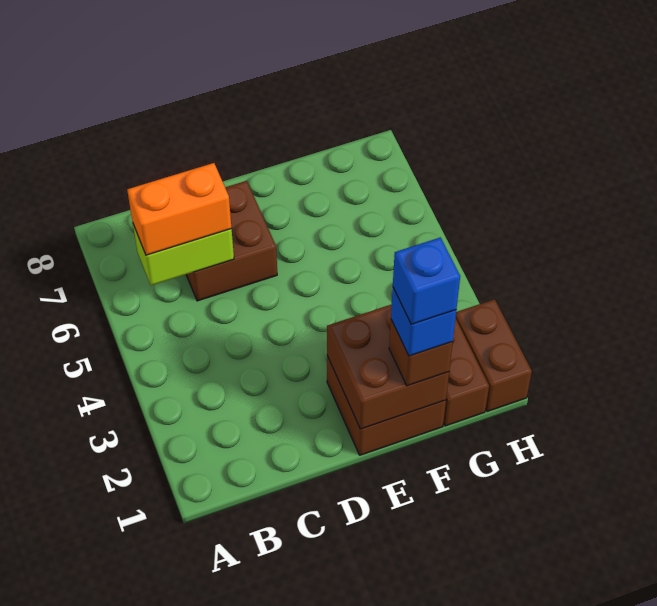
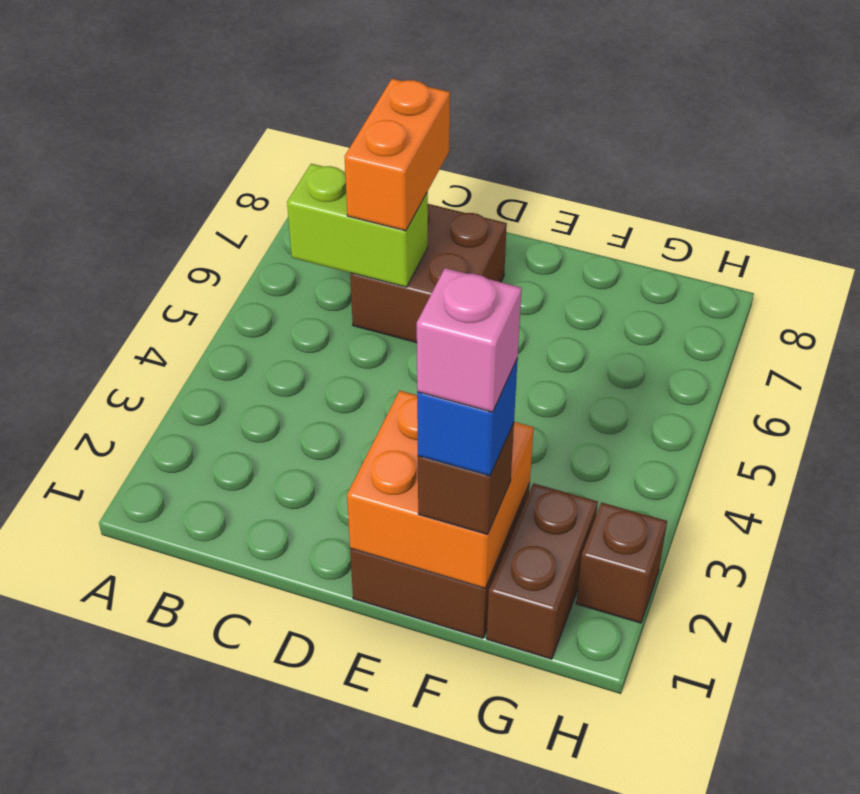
orange 1x2 brick [127,163,232,255] -> orange 1x2 brick turned to [345,79,450,231]
brown 2x2 brick [327,304,449,429] -> orange 2x2 brick [347,391,534,588]
blue 1x1 brick [393,237,460,324] -> pink 1x1 brick [417,268,522,412]
brown 1x2 brick [456,299,532,412] -> brown 1x1 brick [576,503,667,623]

